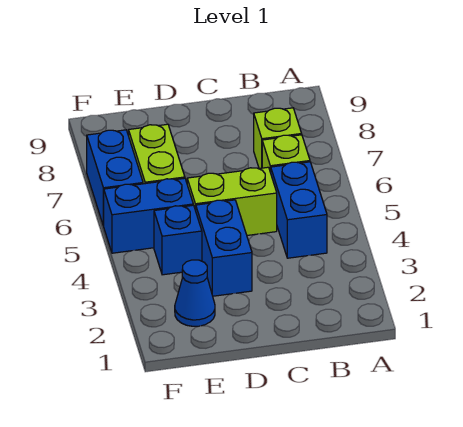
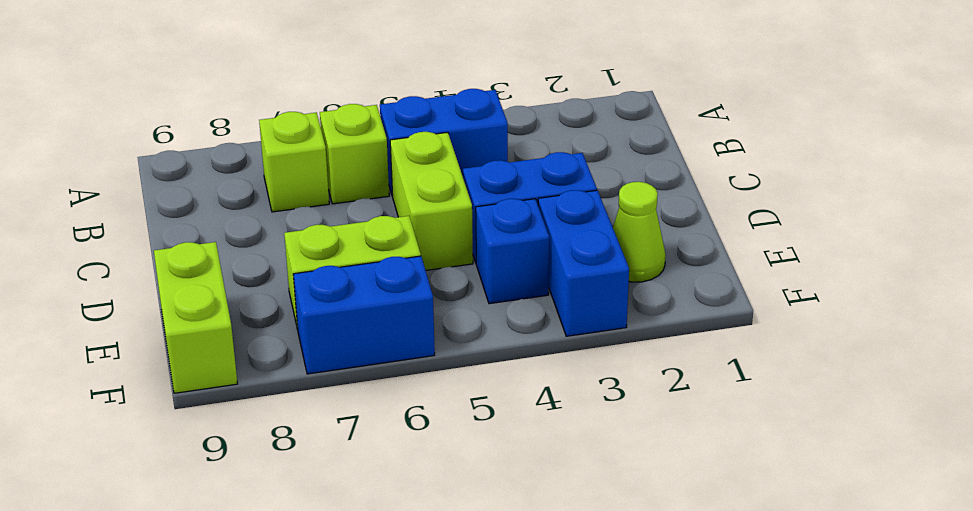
blue 1x1 cone [175,260,215,326] -> lime 1x1 cone [613,182,666,282]
blue 1x2 brick [104,178,193,253] -> blue 1x2 brick moved to [538,190,629,336]
none -> lime 1x2 brick [154,242,238,393]

